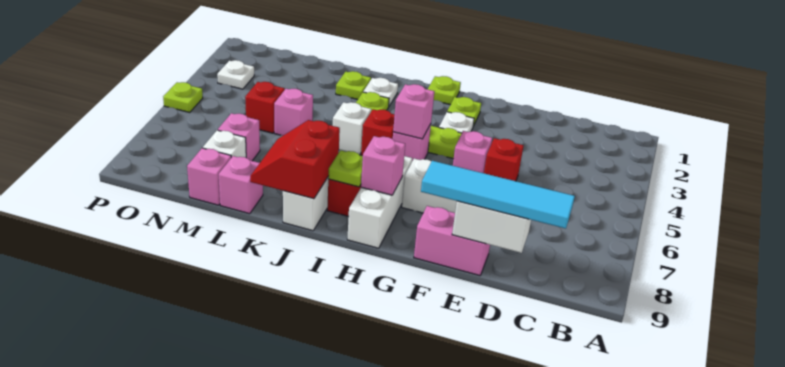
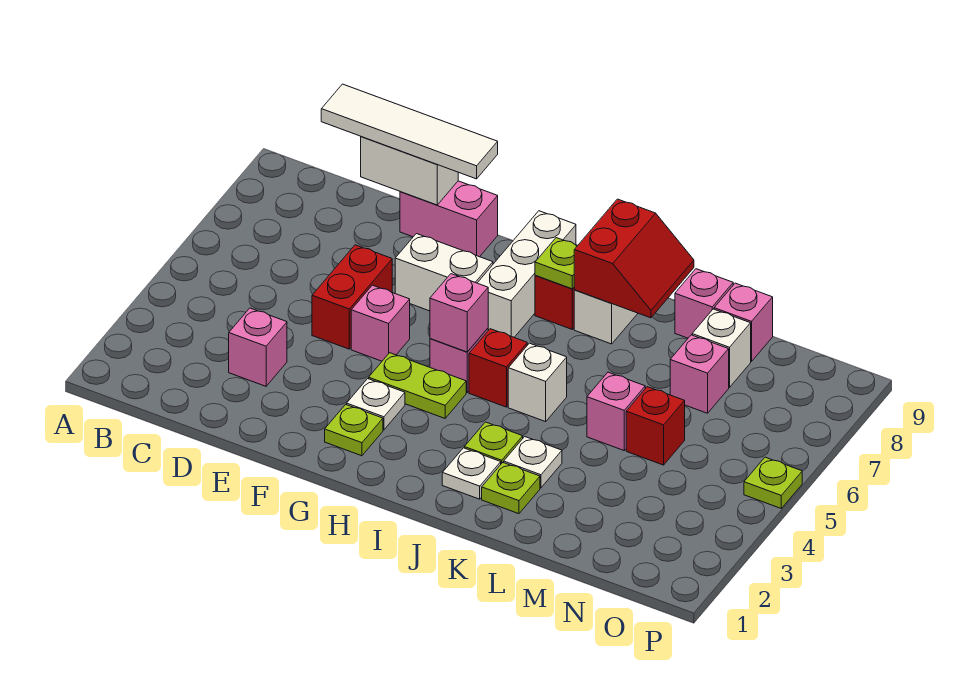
cyan 1x4 tile [421,161,575,229] -> white 1x4 tile [321,84,498,179]
red 1x1 brick [484,138,524,181] -> red 1x2 brick [312,245,392,349]
lime 1x1 plate [428,76,461,105] -> none
pink 1x1 brick [361,136,405,195] -> pink 1x1 brick moved to [229,308,287,386]
white 1x1 plate [217,60,254,89] -> white 1x1 plate moved to [504,437,562,488]

